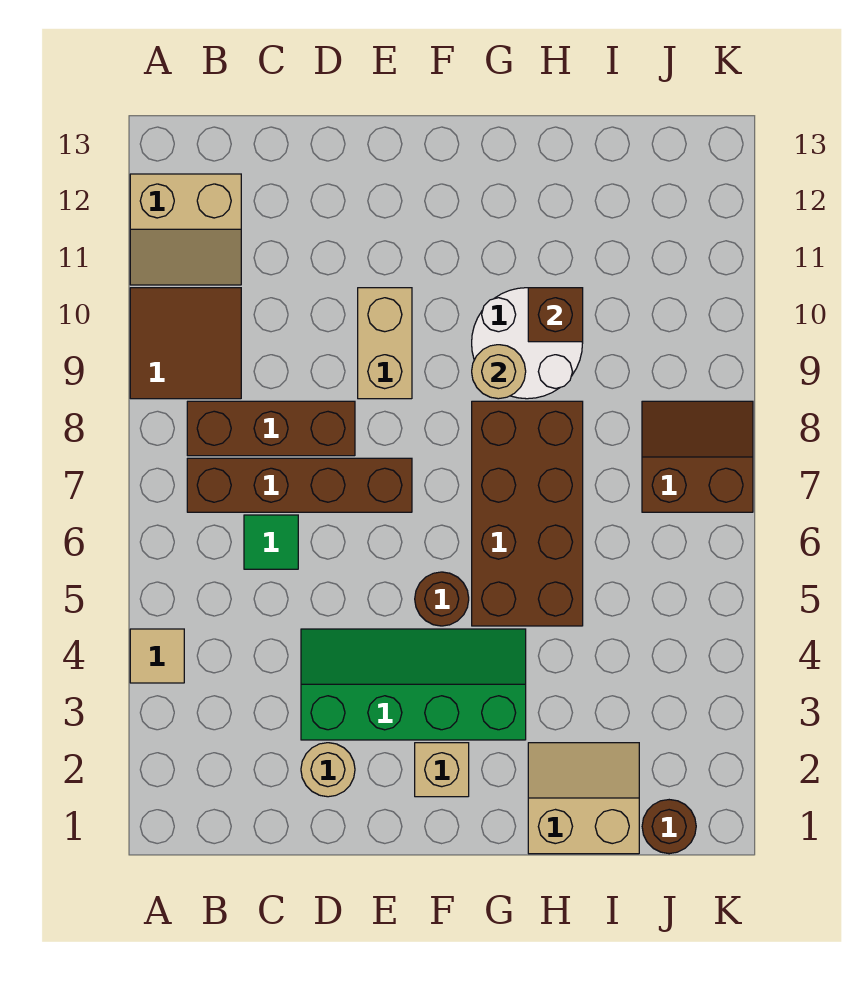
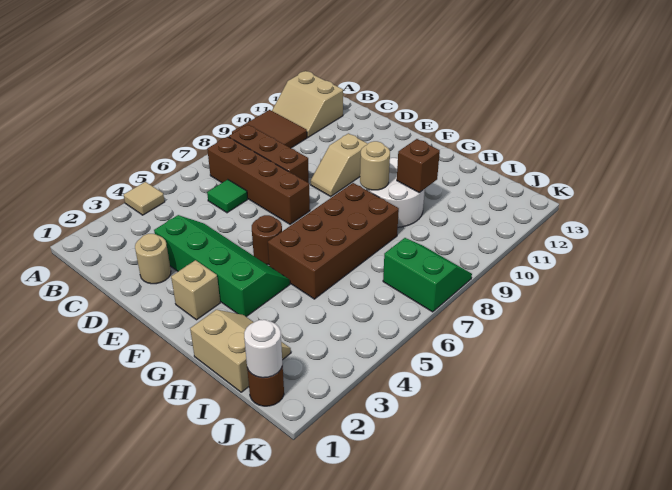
tan 1x2 brick [358,288,412,399] -> tan 1x2 slope [311,133,368,196]
none -> white 1x1 round brick [244,320,282,378]
brown 2x2 slope [642,401,753,512] -> green 2x2 slope [383,238,472,312]

